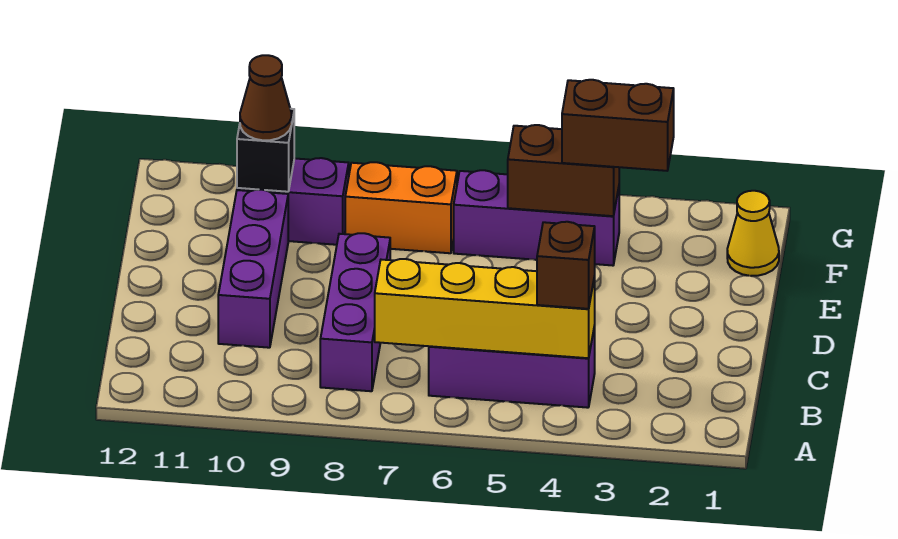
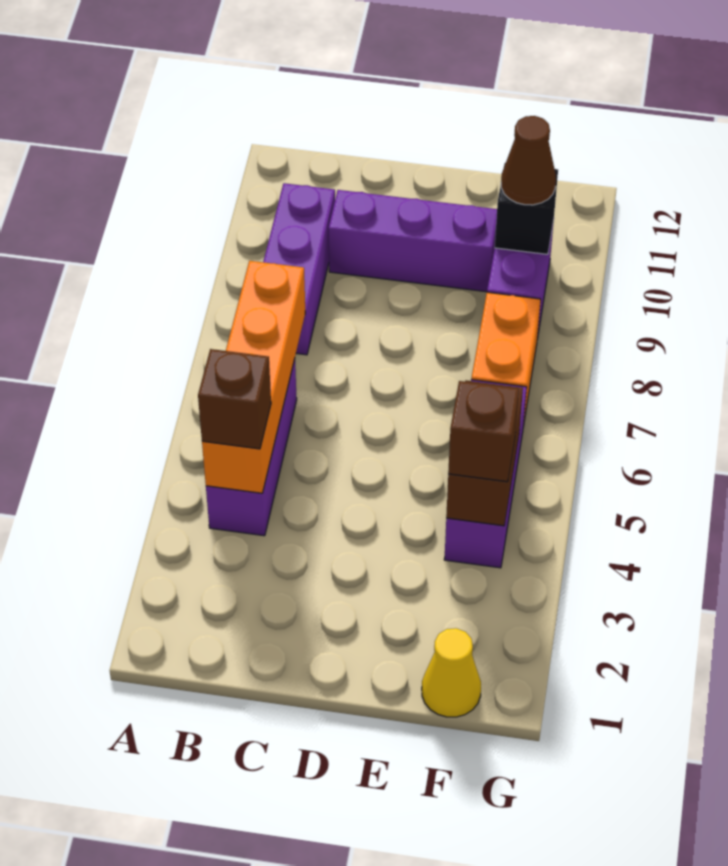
yellow 1x4 brick [375,259,595,358] -> orange 1x4 brick [202,261,305,493]
purple 1x3 brick [320,233,390,391] -> purple 1x3 brick turned to [263,183,335,355]
brown 1x2 brick [562,80,674,171] -> brown 1x1 brick [448,381,519,482]

